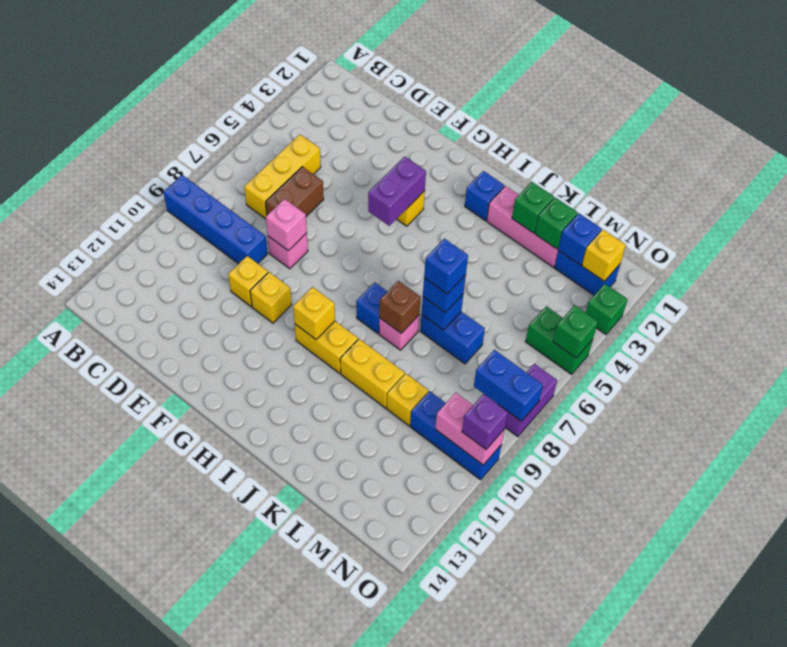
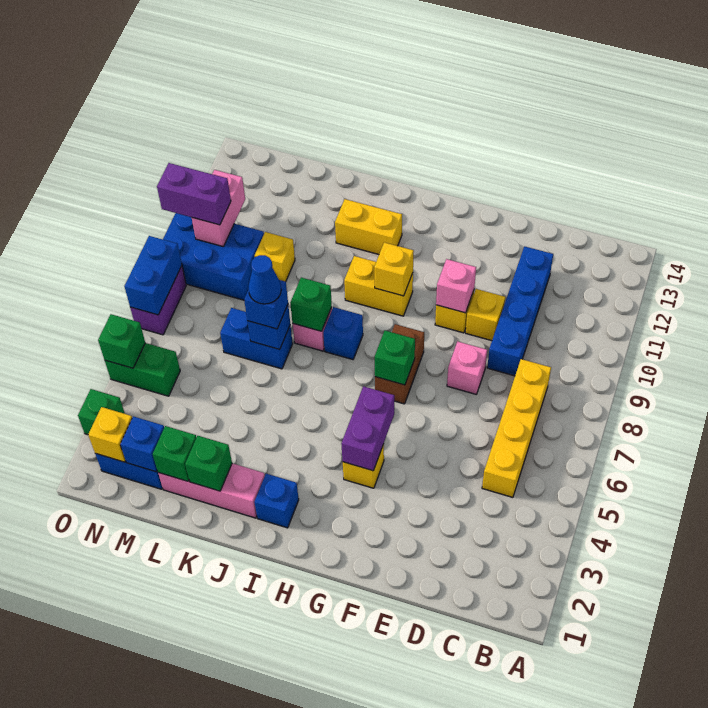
blue 1x4 brick [163,175,268,264] -> blue 1x4 brick turned to [487,246,553,376]
yellow 1x3 brick [244,135,321,219] -> yellow 1x4 brick [482,359,551,497]
brown 1x2 brick [266,167,324,216] -> brown 1x2 brick moved to [375,324,424,404]
pink 1x1 brick [266,199,307,251] -> pink 1x1 brick moved to [436,259,476,313]
none -> green 1x1 brick [375,330,415,385]
brown 1x1 brick [379,281,421,333] -> green 1x1 brick [290,278,332,331]
yellow 1x2 brick [340,339,405,408] -> yellow 1x2 brick moved to [335,199,402,254]
blue 1x1 brick [424,239,468,294] -> blue 1x1 cone [248,255,281,304]
blue 1x3 brick [410,391,501,480] -> blue 2x3 brick [163,213,264,300]
blue 1x2 brick [474,350,543,421] -> blue 1x2 brick turned to [124,236,182,315]
pink 1x2 brick [435,393,505,465] -> pink 1x2 brick turned to [192,170,245,246]
purple 1x1 brick [462,394,508,449] -> purple 1x2 brick [157,163,231,225]

